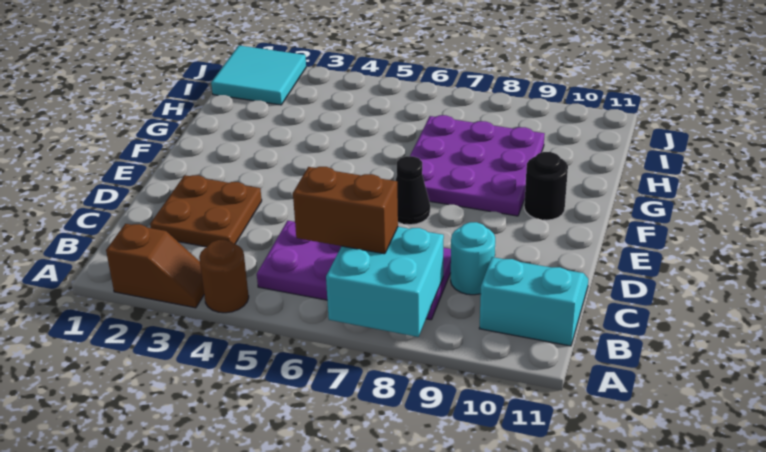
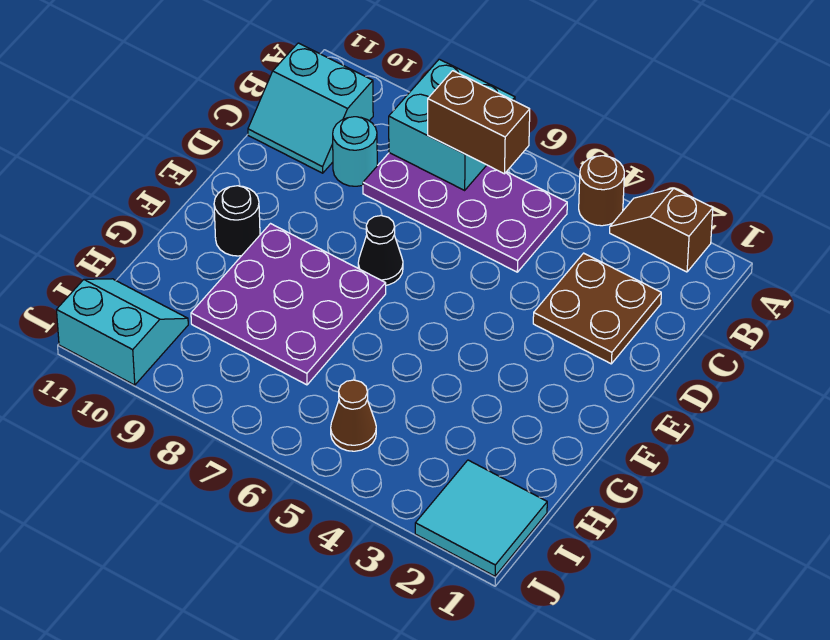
none -> brown 1x1 cone [331,380,376,451]
none -> cyan 2x2 slope [57,279,188,385]

